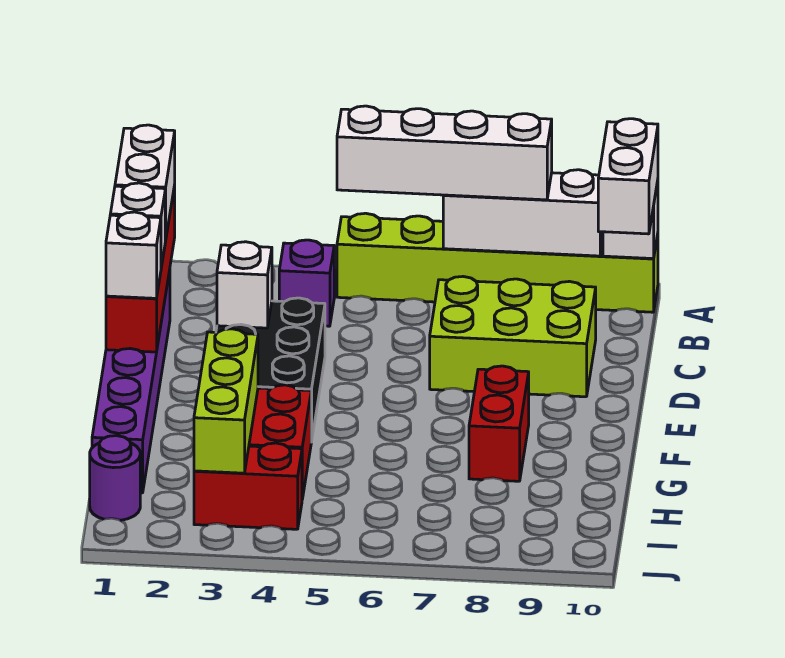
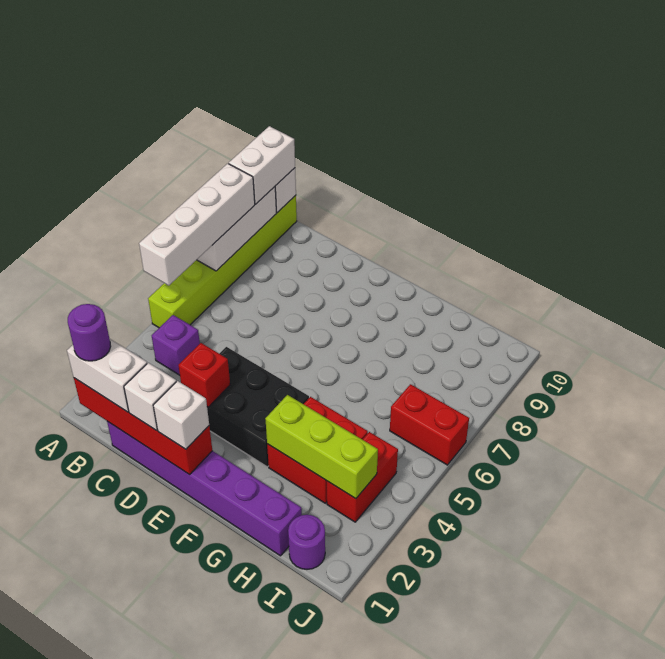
white 1x2 brick [598,119,658,234] -> white 1x2 brick turned to [229,126,295,204]
none -> purple 1x1 round brick [68,304,111,361]
lime 2x3 brick [430,277,596,397] -> none
white 1x1 brick [217,242,272,328] -> red 1x1 brick [178,343,230,407]
red 1x2 brick [469,366,529,481] -> red 1x2 brick moved to [390,384,469,465]

